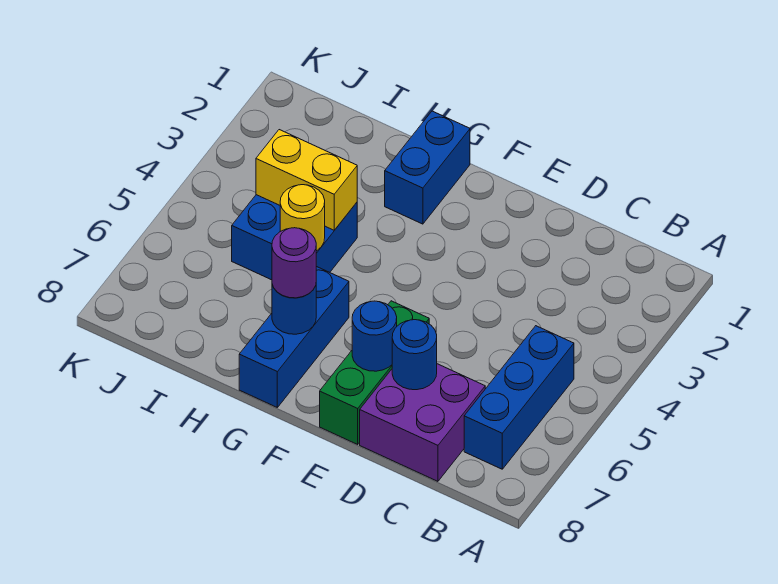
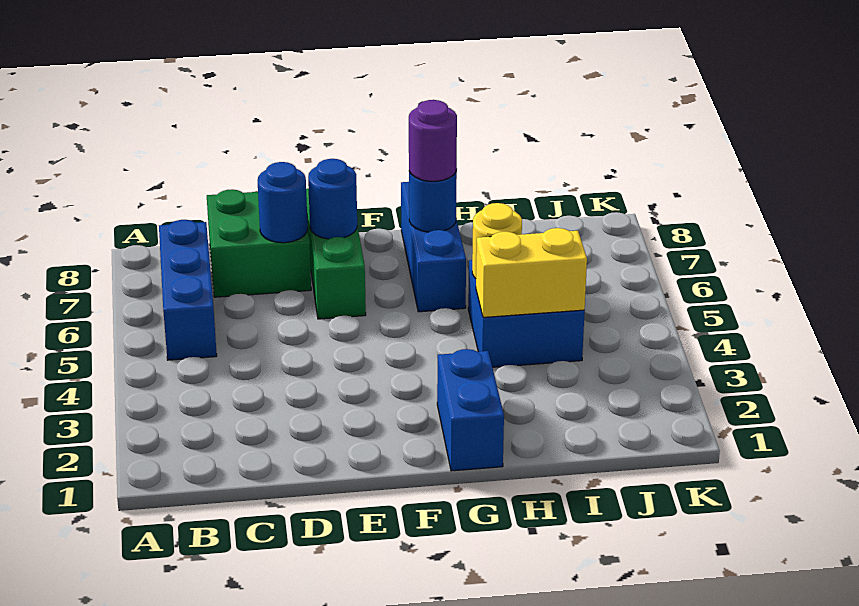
purple 2x2 brick [360,364,485,481] -> green 2x2 brick [207,189,311,297]

